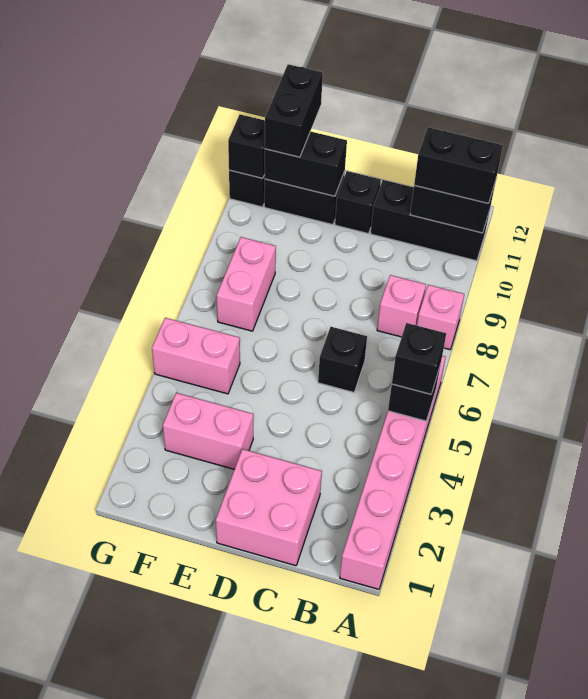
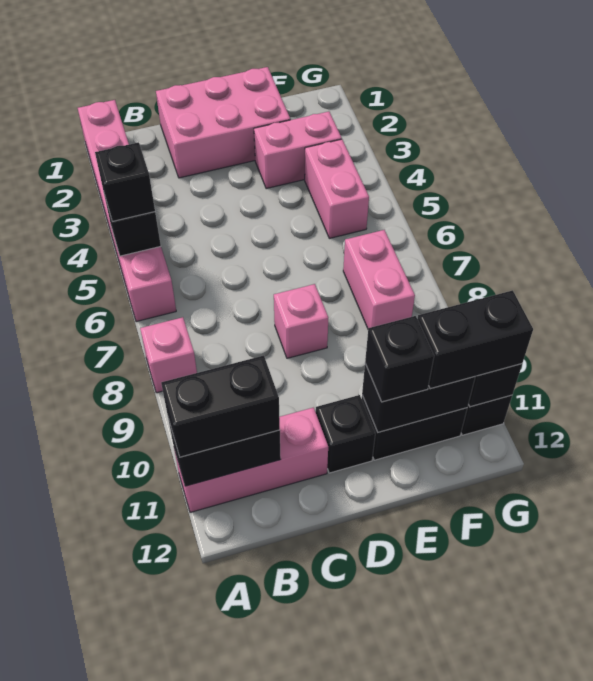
black 1x3 brick [370,180,490,261] -> pink 1x3 brick [174,408,328,512]
pink 1x1 brick [377,275,426,337] -> pink 1x1 brick moved to [274,284,328,358]
pink 2x2 brick [216,449,322,566] -> pink 2x3 brick [156,67,290,178]
black 1x1 brick [318,327,367,392] -> black 1x1 brick moved to [365,316,434,402]
pink 1x2 brick [152,318,240,394] -> pink 1x2 brick turned to [305,139,369,238]
black 1x2 brick [265,64,323,157] -> black 1x2 brick turned to [417,290,533,389]

